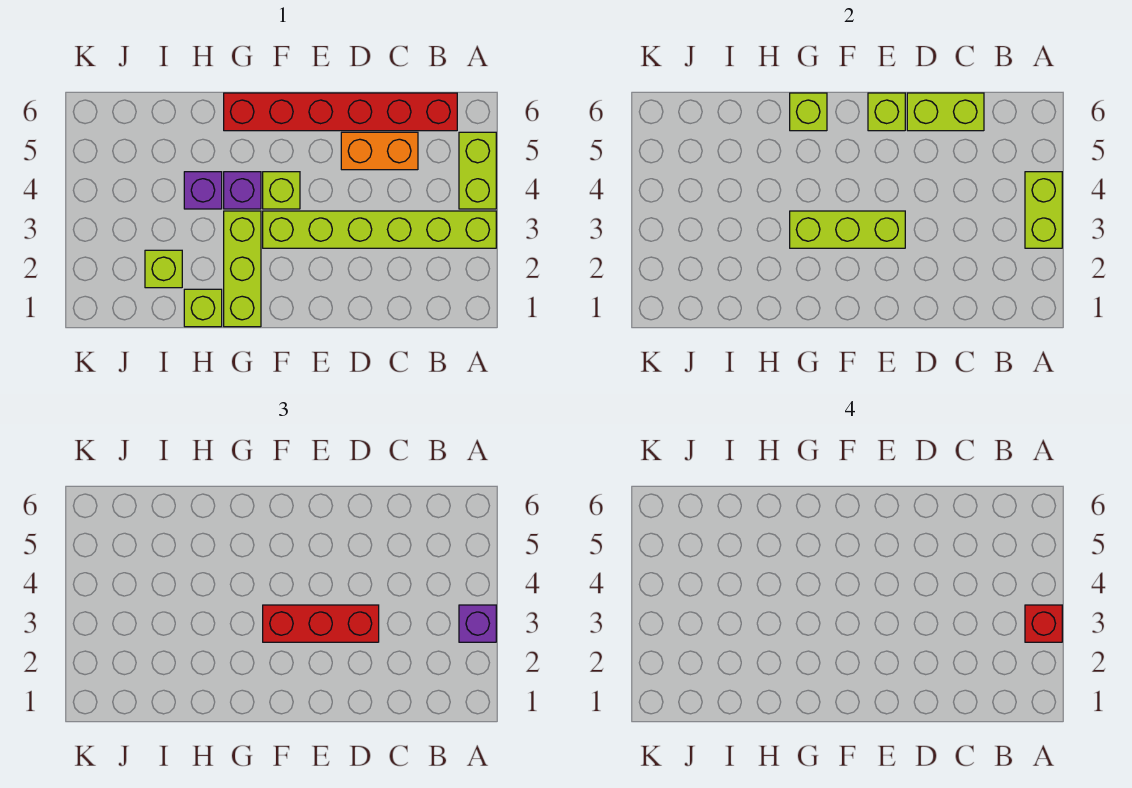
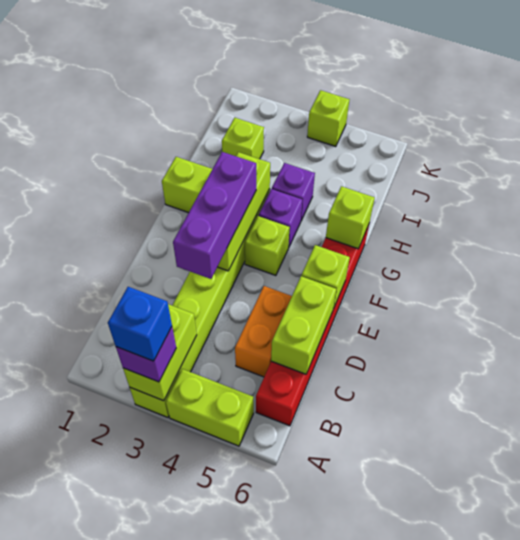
lime 1x2 brick [1025,172,1062,248] -> lime 1x2 brick turned to [123,304,197,401]
red 1x1 brick [1025,605,1062,642] -> blue 1x1 brick [108,287,172,361]
red 1x3 brick [263,605,379,642] -> purple 1x3 brick [173,152,256,279]
lime 1x1 brick [184,289,222,327] -> lime 1x1 brick moved to [307,90,349,147]

